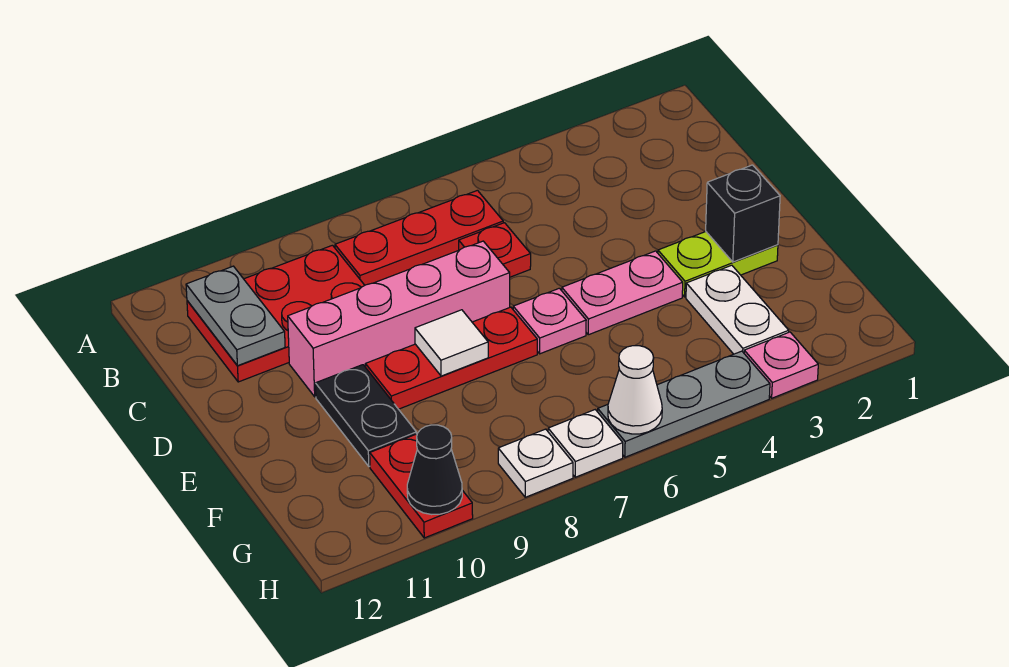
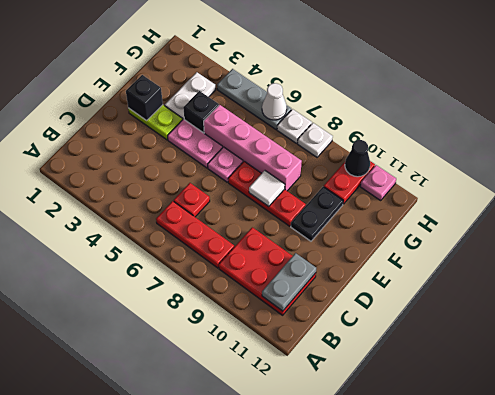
pink 1x4 brick [288,241,510,397] -> pink 1x4 brick moved to [204,105,302,191]
none -> black 1x1 brick [183,91,219,133]
pink 1x1 plate [744,332,818,398] -> pink 1x1 plate moved to [360,165,396,200]

